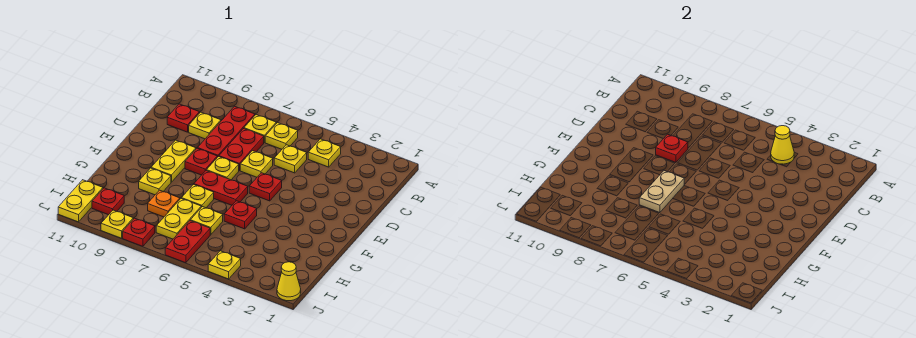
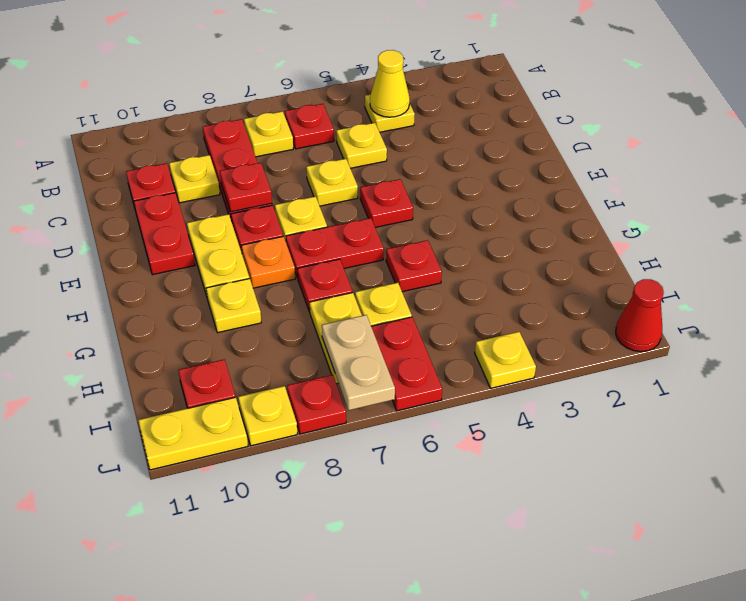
yellow 1x1 plate [265,123,298,149] -> red 1x1 plate [285,104,334,149]
red 1x2 plate [219,129,264,170] -> red 1x2 plate moved to [134,193,195,275]
tan 1x2 plate [639,171,684,213] -> tan 1x2 plate moved to [322,315,395,410]
yellow 1x1 plate [181,185,214,208] -> red 1x1 plate [297,259,352,312]
orange 1x1 plate [148,190,180,217] -> orange 1x1 plate moved to [241,236,295,288]
yellow 1x2 plate [58,180,103,222] -> yellow 1x2 plate turned to [138,397,248,470]
yellow 1x1 cone [277,262,301,301] -> red 1x1 cone [616,279,664,352]

